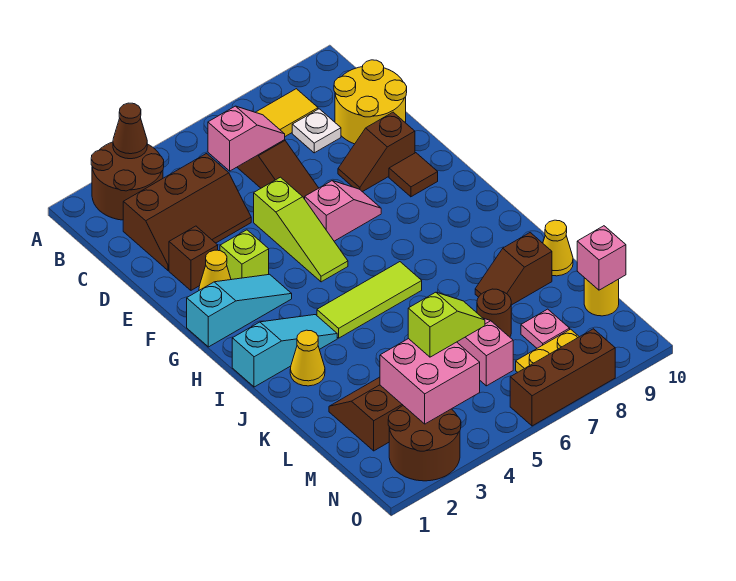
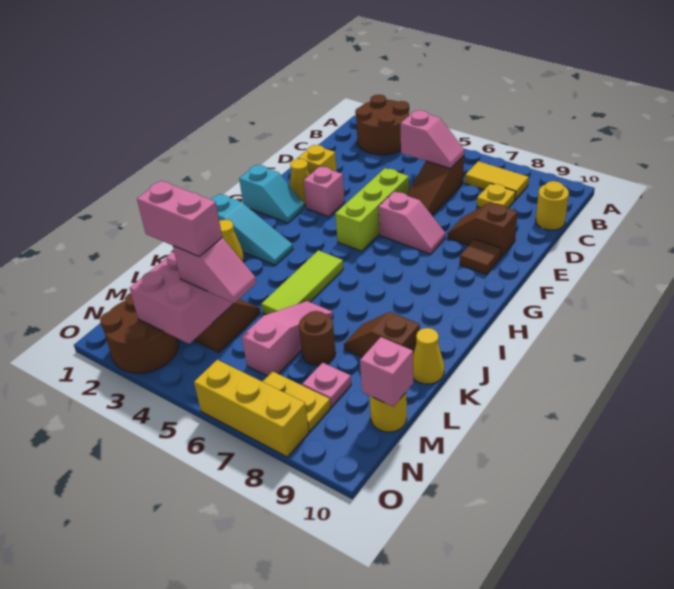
brown 1x1 cone [113,103,147,159] -> none
brown 2x3 slope [123,154,251,270] -> none
white 1x1 plate [292,109,341,153] -> yellow 1x1 plate [477,183,516,208]
yellow 2x2 round brick [334,60,407,144] -> yellow 1x1 round brick [536,181,569,230]
brown 1x1 brick [169,226,218,290] -> yellow 1x1 brick [298,145,337,174]
lime 1x3 slope [254,177,348,282] -> lime 1x3 brick [335,168,409,251]
lime 1x1 brick [220,230,269,280] -> pink 1x1 brick [304,166,345,217]
cyan 1x3 slope [187,274,292,347] -> cyan 1x2 slope [239,165,305,223]
lime 1x3 tile [317,262,422,338] -> lime 1x3 tile turned to [261,250,343,315]
none -> pink 1x2 brick [137,181,222,257]
lime 1x2 slope [408,292,485,357] -> pink 1x2 slope [173,238,256,303]
brown 1x3 brick [510,329,615,426] -> yellow 1x3 brick [194,360,309,457]

